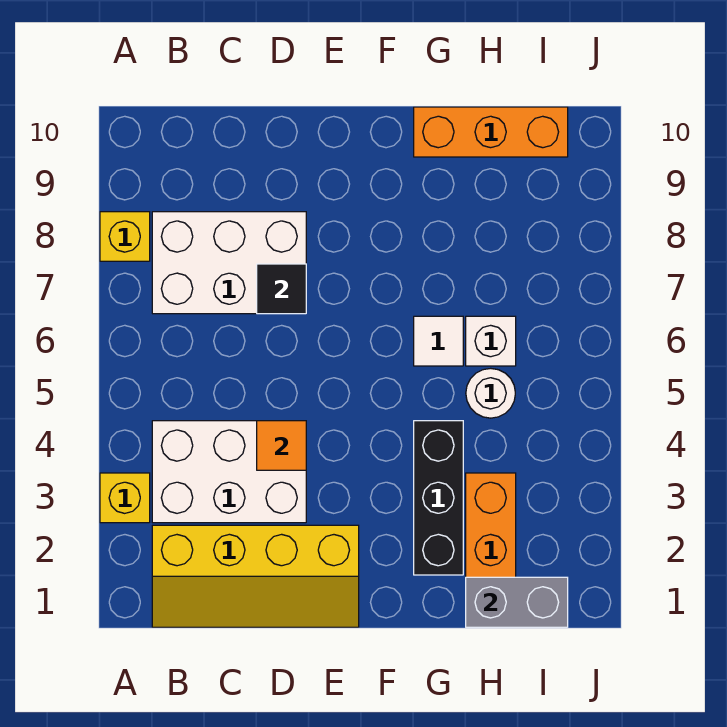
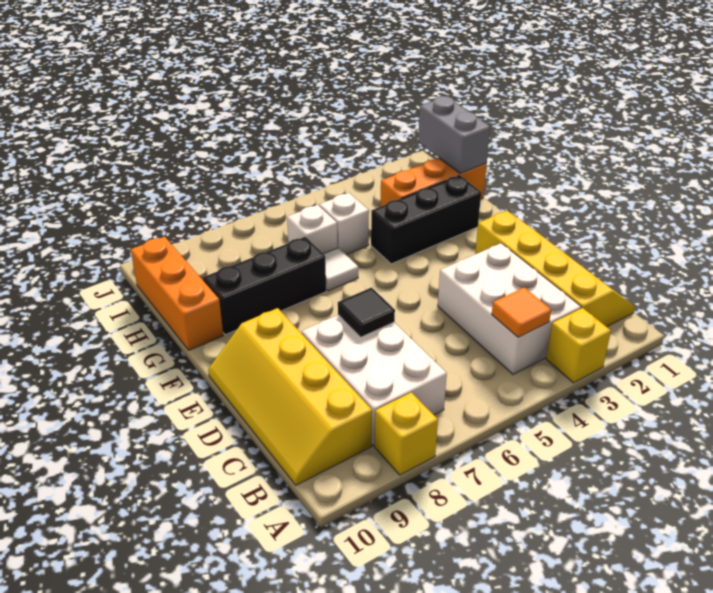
none -> yellow 2x4 slope [208,308,372,485]
orange 1x1 tile [257,421,306,470] -> orange 1x1 tile moved to [492,287,551,337]
none -> black 1x3 brick [203,237,326,335]
white 1x1 round brick [466,368,515,418] -> white 1x1 brick [319,193,369,255]

